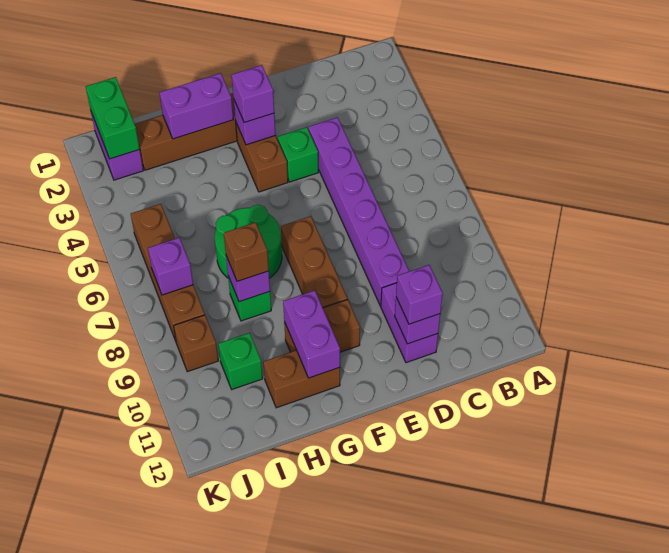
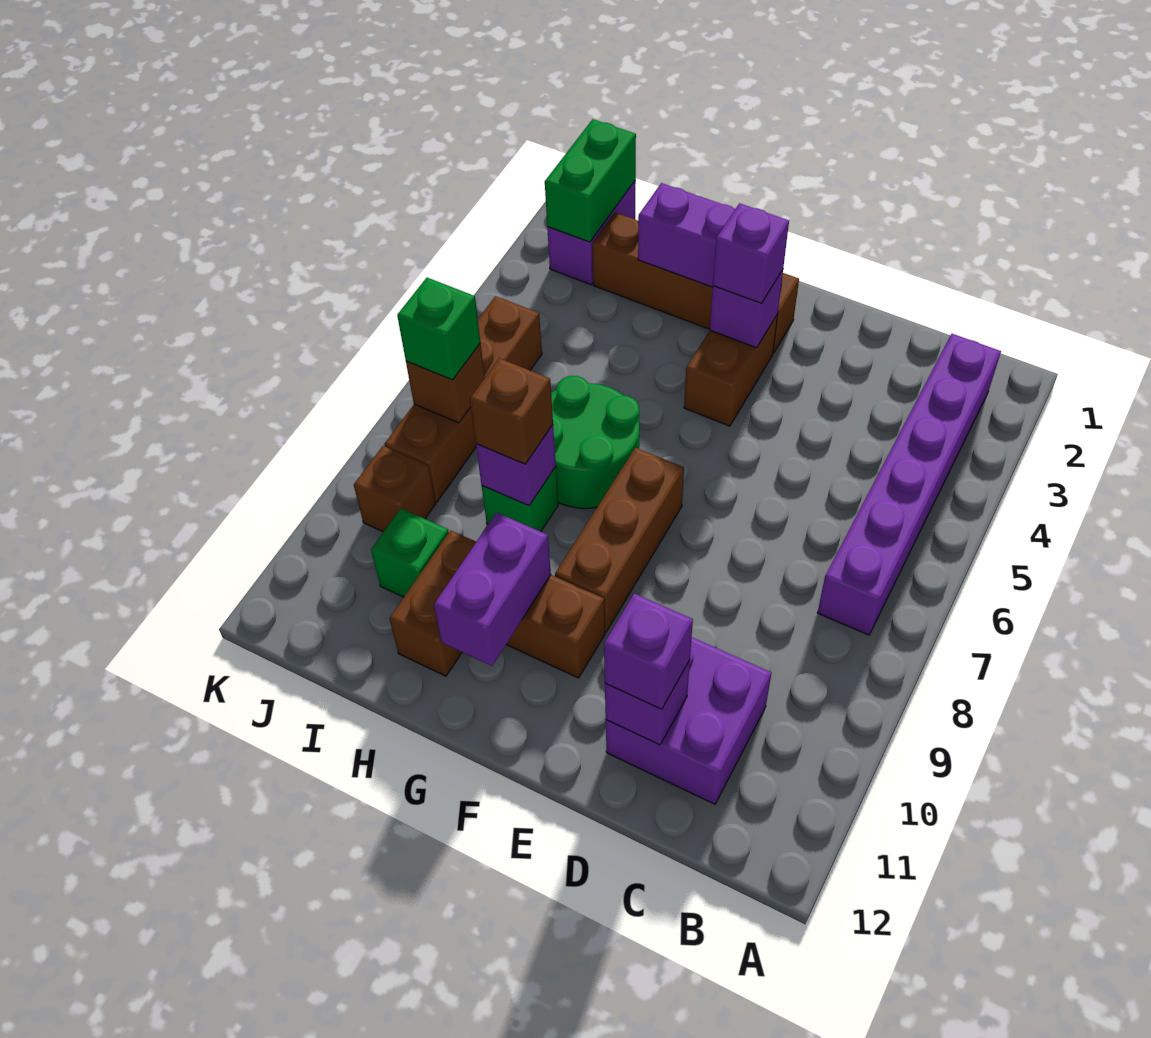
purple 1x6 brick [308,117,409,306] -> purple 1x6 brick moved to [818,334,1001,635]
purple 1x2 brick [381,283,438,363] -> purple 2x2 brick [606,637,771,804]
green 1x1 brick [278,127,318,182] -> green 1x1 brick moved to [397,278,480,380]
brown 1x2 brick [263,350,340,408] -> brown 1x2 brick turned to [389,530,476,676]
purple 1x1 brick [148,238,193,295] -> brown 1x1 brick [406,343,485,423]

